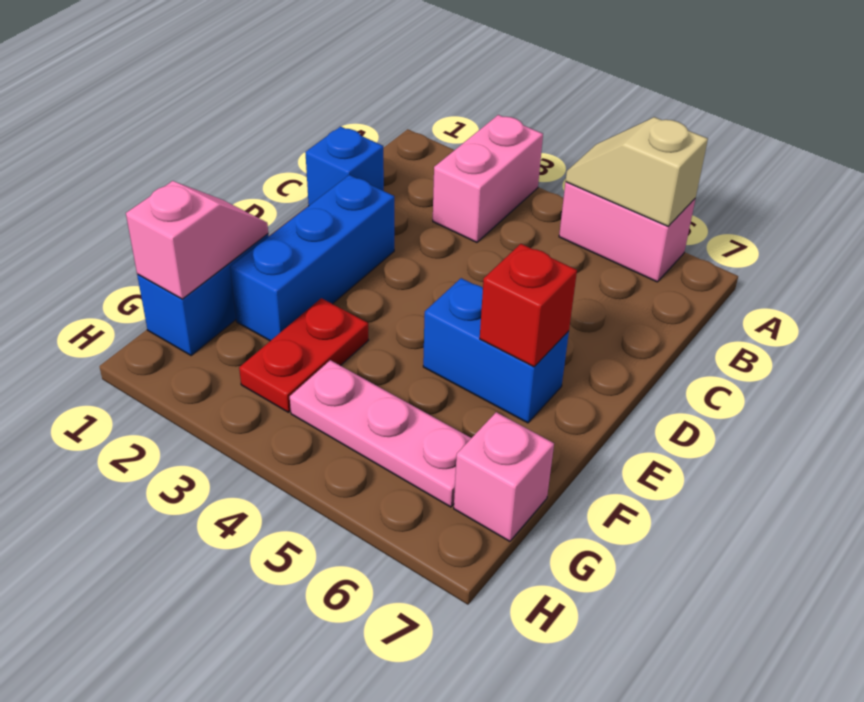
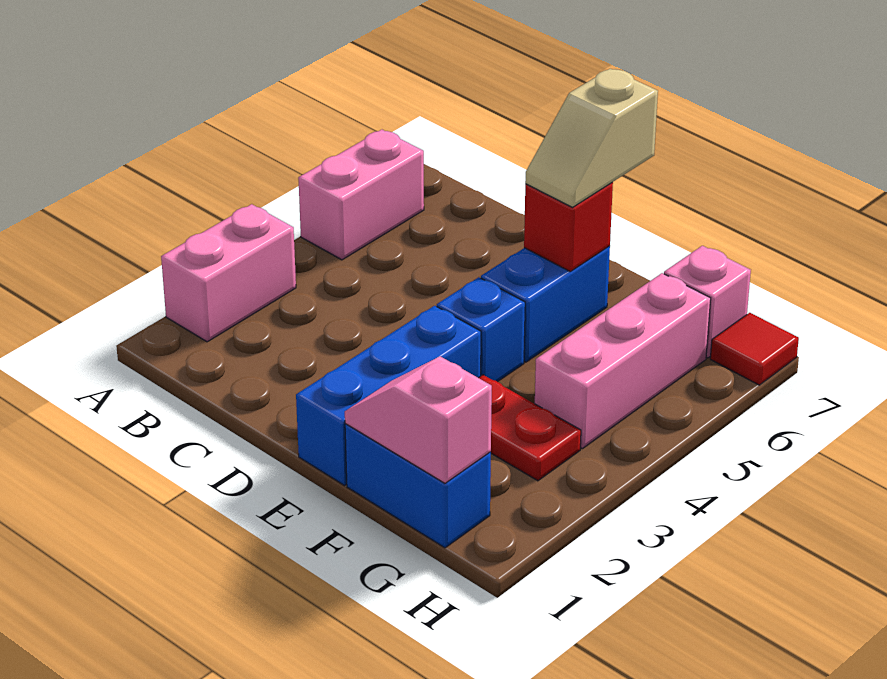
pink 1x2 brick [433,115,543,242] -> pink 1x2 brick turned to [161,204,296,342]
tan 1x2 slope [566,117,708,226] -> tan 1x2 slope moved to [525,69,658,207]
blue 1x1 brick [305,126,384,205] -> blue 1x1 brick moved to [437,277,525,382]
blue 1x3 brick [230,175,394,341] -> blue 1x3 brick turned to [296,306,481,485]
pink 1x3 plate [290,360,471,507] -> pink 1x3 brick [535,273,711,449]
none -> red 1x1 tile [710,313,799,385]

